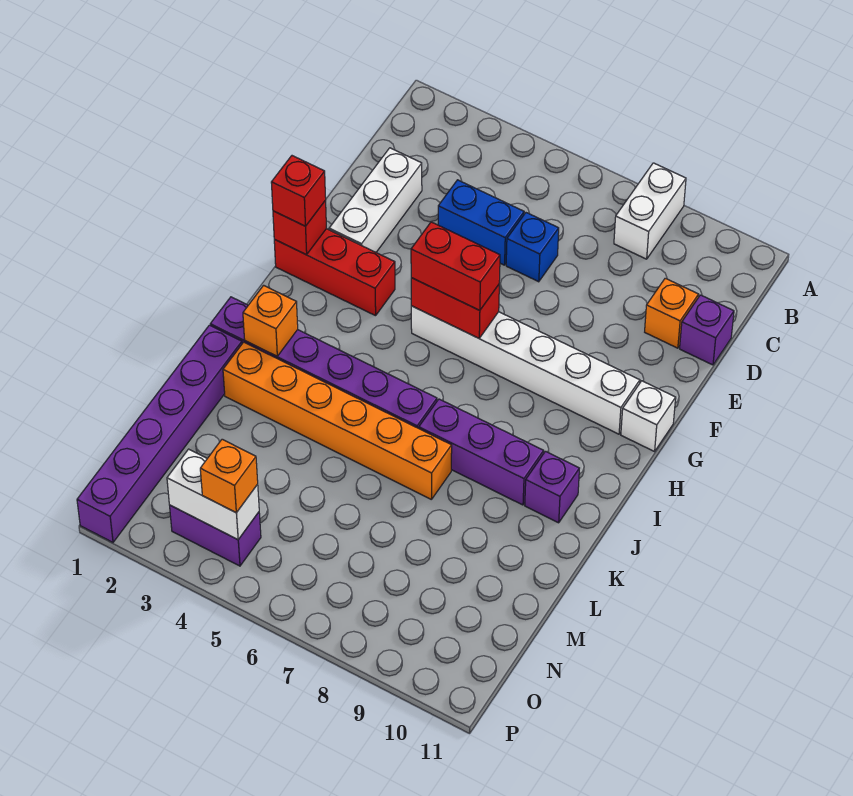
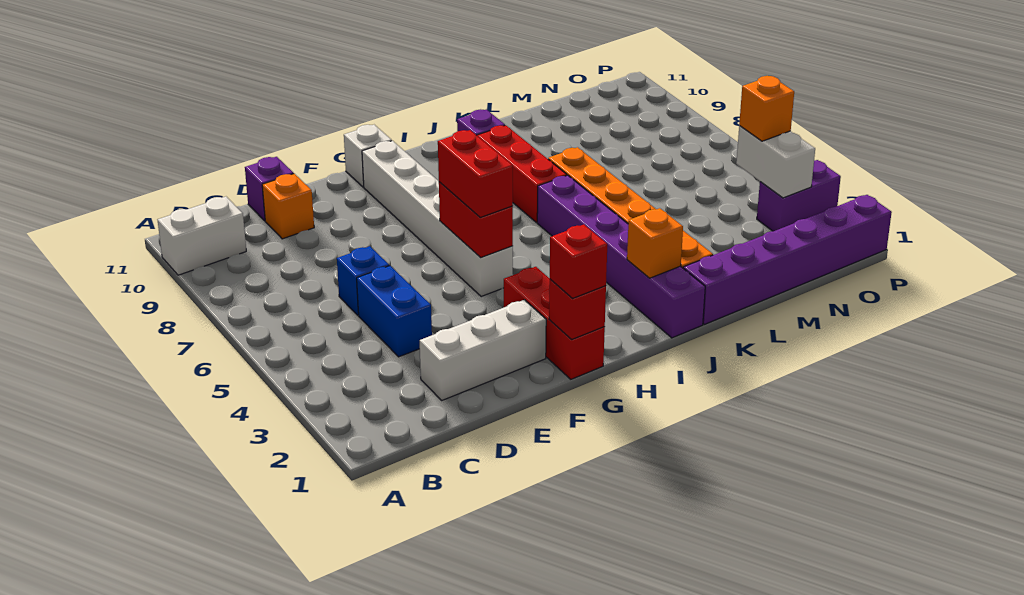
white 1x2 brick [614,163,686,259] -> white 1x2 brick moved to [158,197,246,275]
purple 1x3 brick [419,399,544,505] -> red 1x3 brick [477,125,567,223]
purple 1x2 brick [170,505,261,566] -> purple 1x2 brick turned to [757,160,841,231]

